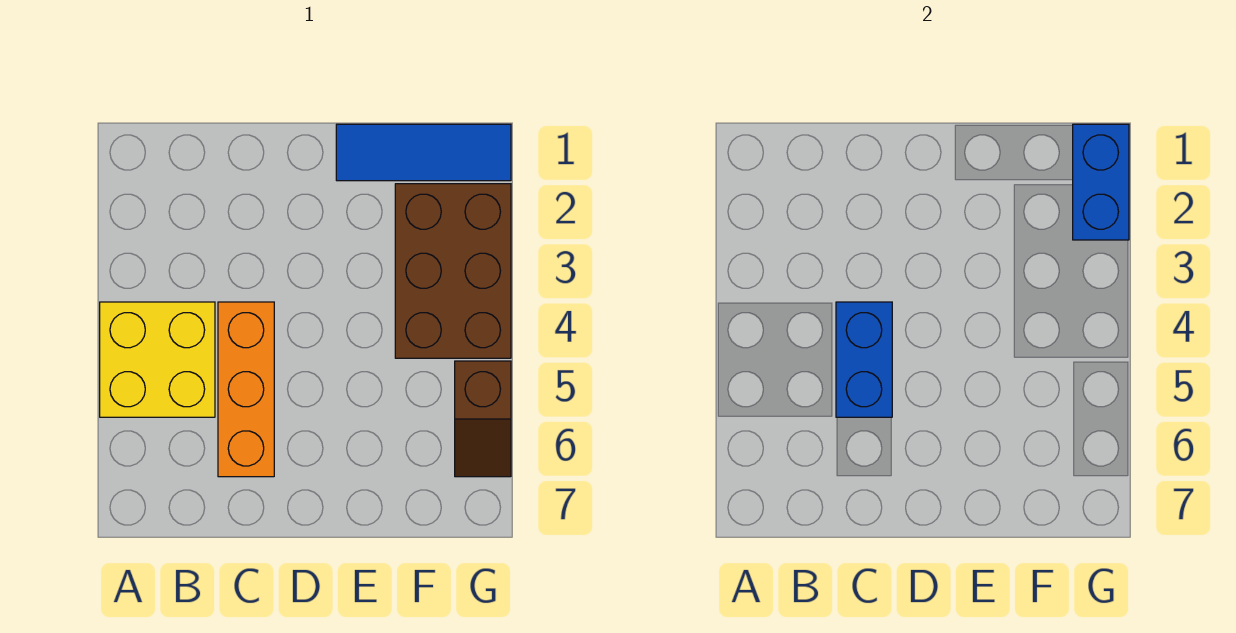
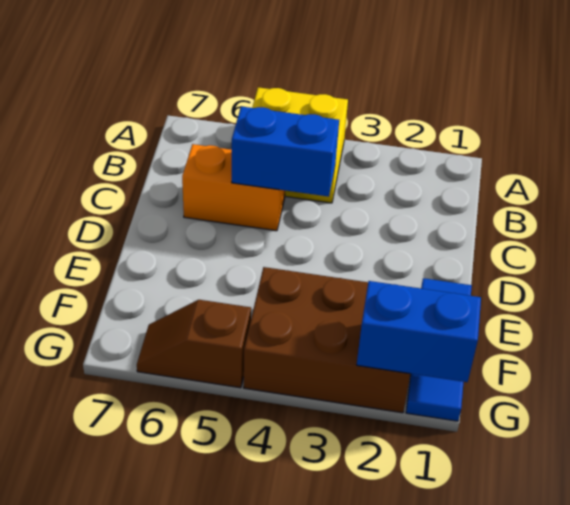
orange 1x3 brick [218,302,274,477] -> orange 1x2 brick [182,144,285,231]

